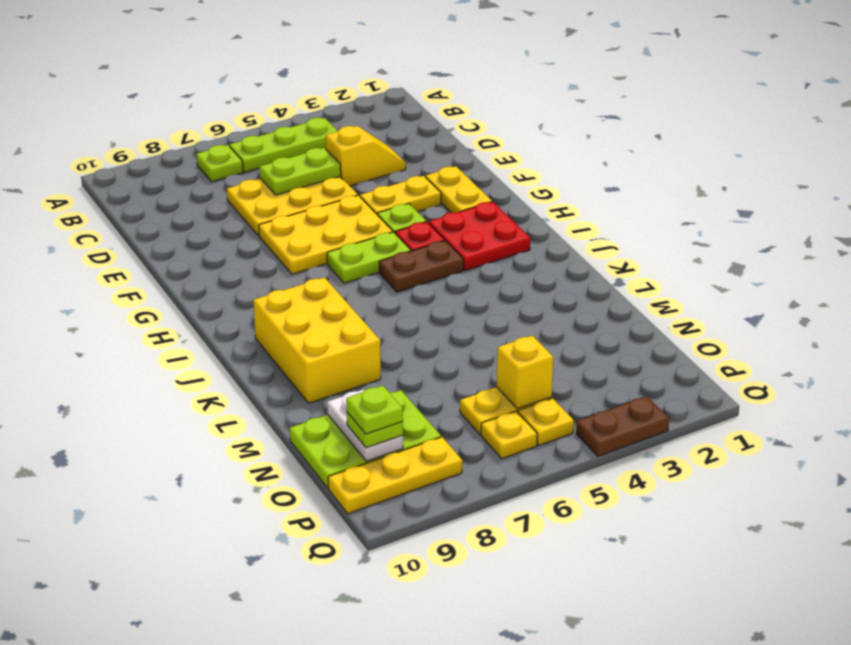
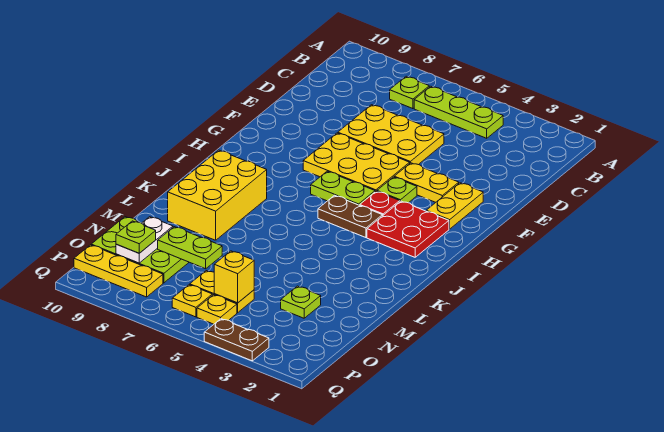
yellow 1x2 slope [326,126,406,186] -> none
lime 1x2 plate [260,148,341,195] -> lime 1x2 plate moved to [158,227,222,269]
lime 1x1 plate [346,386,403,434] -> lime 1x1 plate moved to [281,286,321,318]

